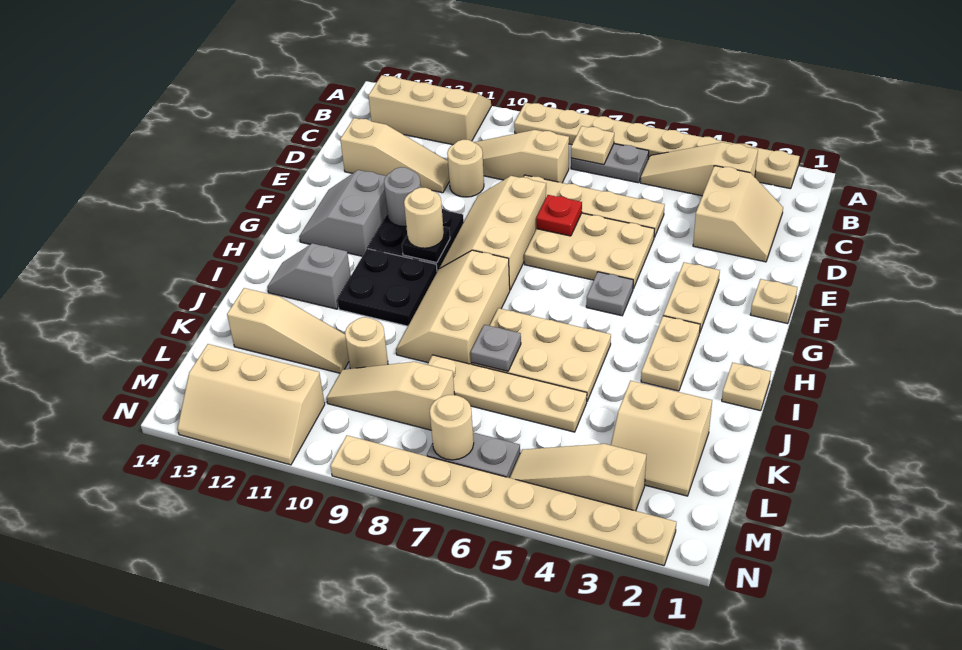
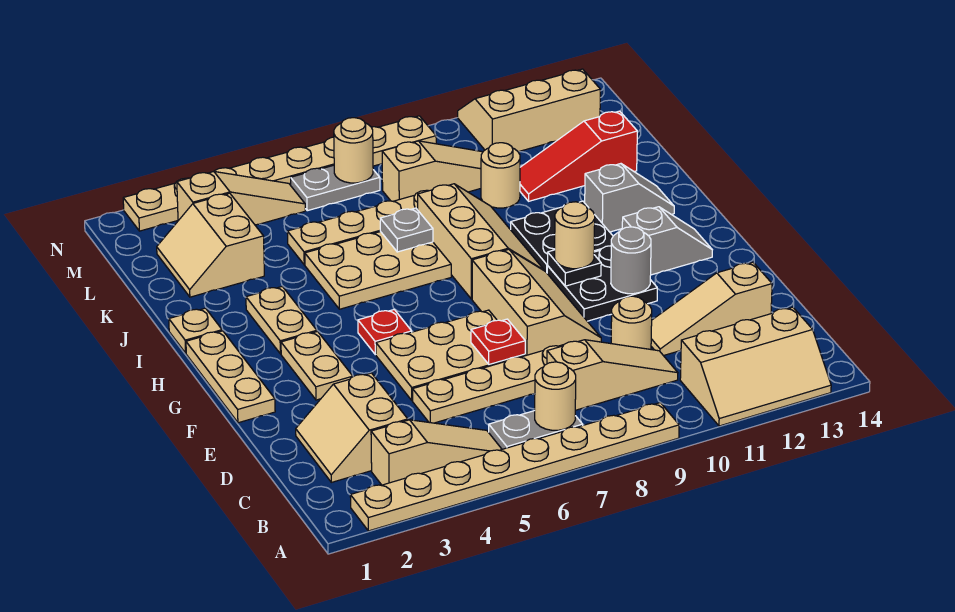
tan 1x1 plate [571,126,614,165] -> tan 1x1 round brick [535,362,576,430]
tan 1x1 plate [750,279,797,324] -> tan 1x3 plate [186,331,275,423]
grey 2x2 slope [299,170,388,256] -> grey 1x2 slope [622,207,712,275]
grey 1x1 plate [586,272,633,316] -> red 1x1 plate [358,310,412,355]
tan 2x2 slope [611,381,712,496] -> tan 2x2 slope turned to [157,193,264,297]
tan 1x3 slope [227,288,349,373] -> red 1x3 slope [520,111,637,201]

